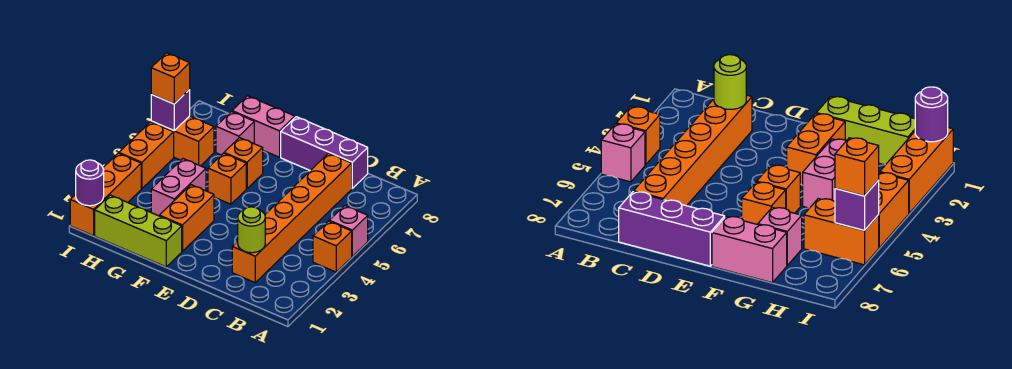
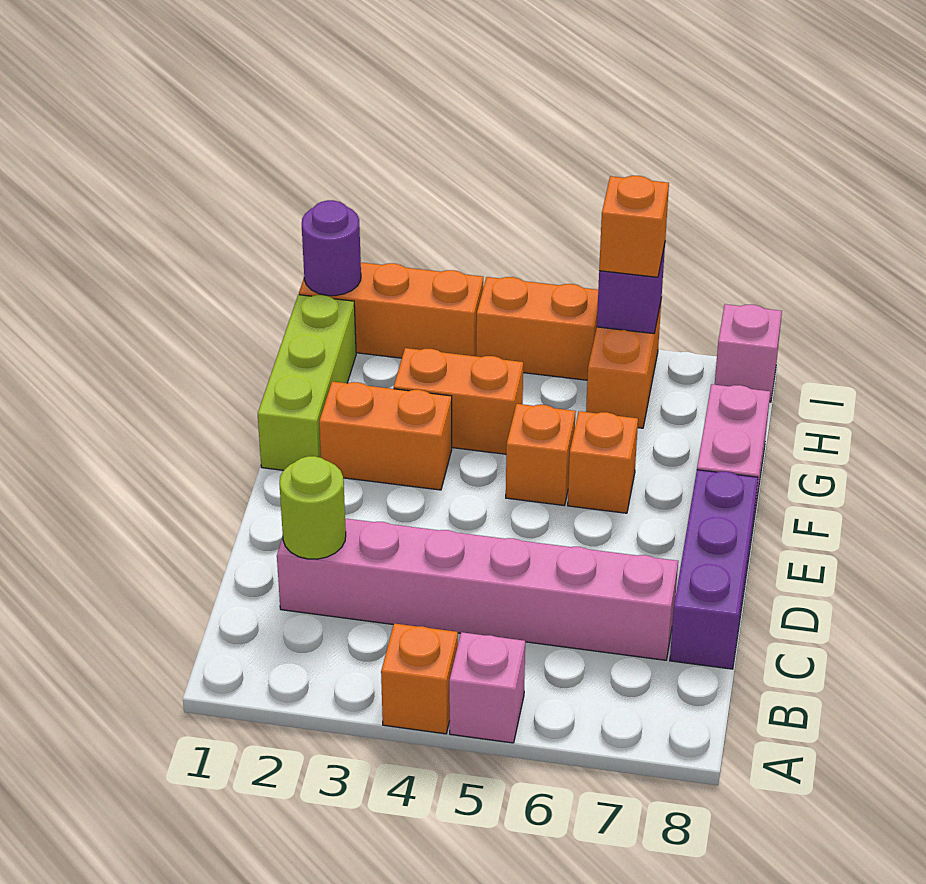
orange 1x6 brick [232,153,352,282] -> pink 1x6 brick [277,518,678,660]
pink 1x2 brick [151,159,206,216] -> orange 1x2 brick [394,348,523,454]
pink 1x1 brick [216,112,254,155] -> pink 1x1 brick moved to [715,304,782,402]

